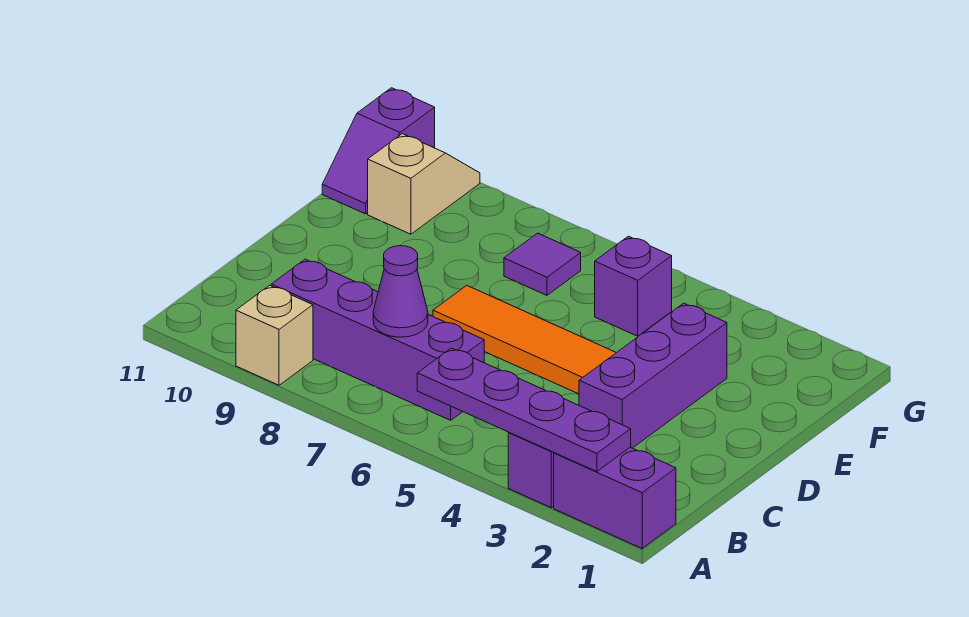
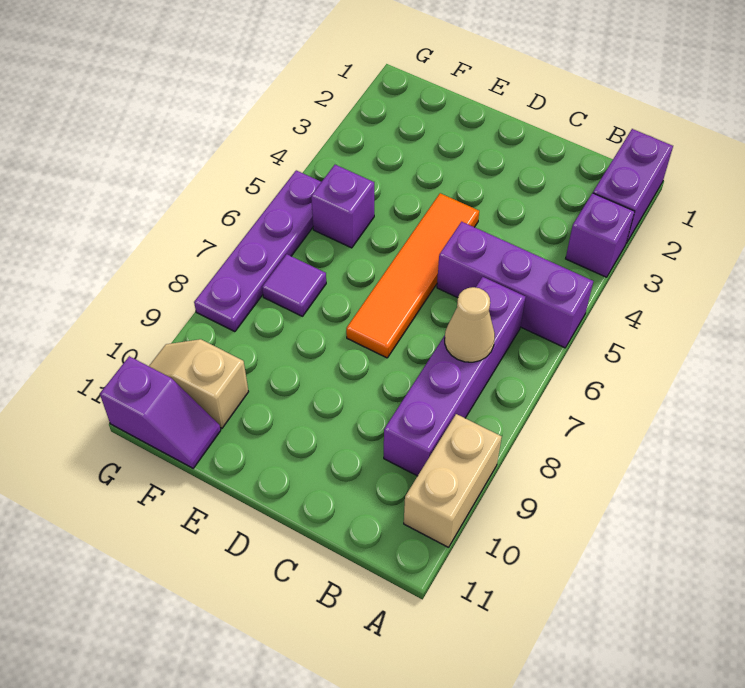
purple 1x4 plate [417,348,631,472] -> purple 1x4 plate moved to [194,170,321,332]
tan 1x1 brick [236,285,313,385] -> tan 1x2 brick [404,414,502,547]
purple 1x1 cone [373,246,428,337] -> tan 1x1 cone [445,287,495,362]
purple 1x3 brick [579,303,727,448] -> purple 1x3 brick moved to [437,222,593,348]

